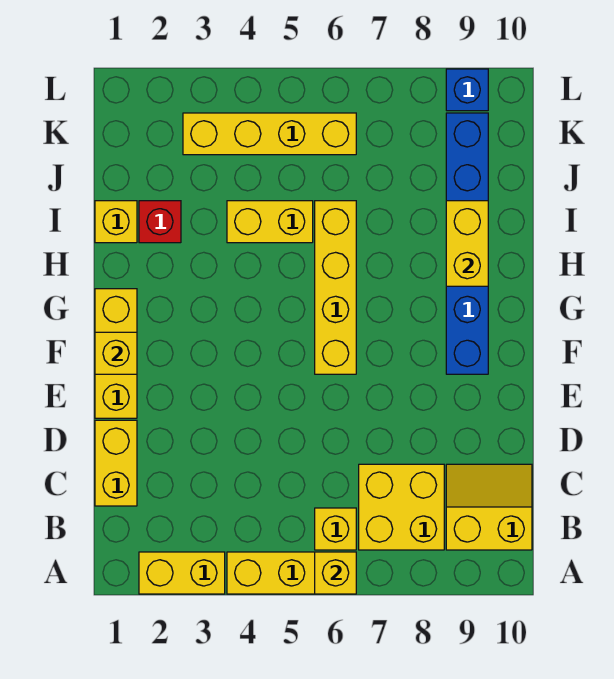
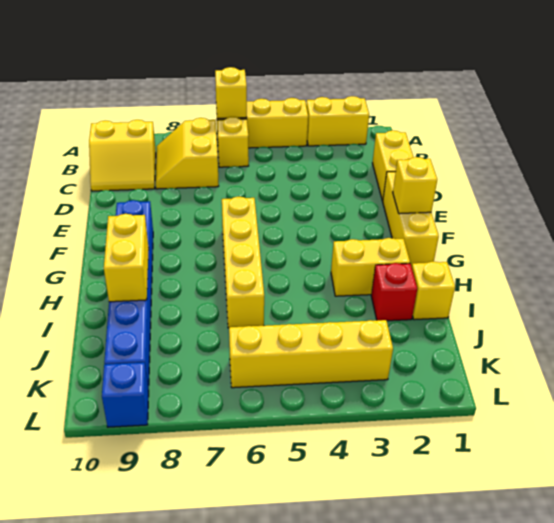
yellow 2x2 brick [359,464,444,550] -> yellow 2x2 slope [156,118,219,189]
yellow 1x2 brick [227,201,313,243] -> yellow 1x2 brick moved to [331,238,410,296]

